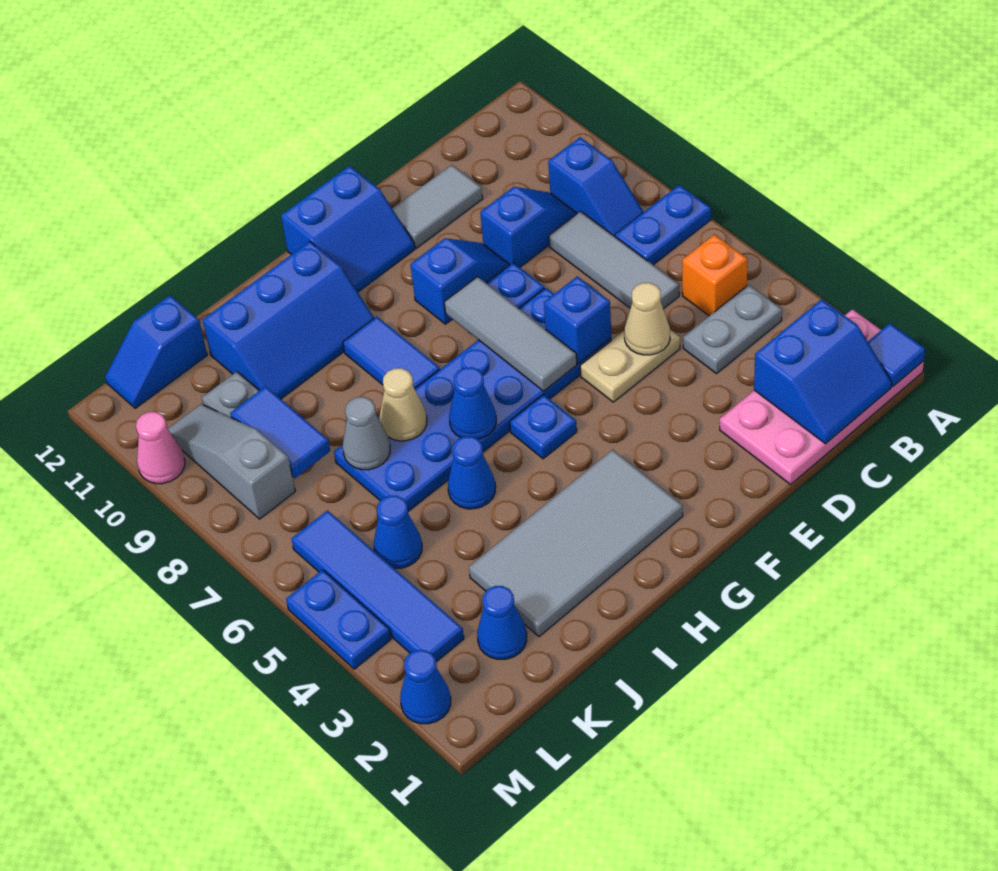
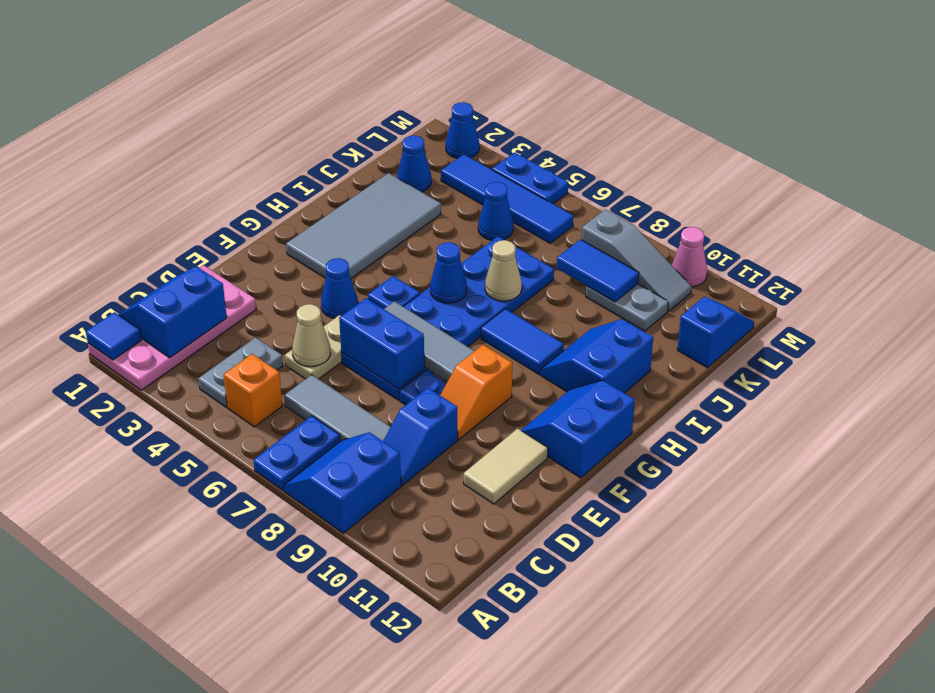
blue 1x2 slope [548,137,644,236] -> blue 2x2 slope [284,432,401,533]
grey 1x2 tile [392,165,483,248] -> tan 1x2 tile [464,429,548,504]
blue 1x1 brick [544,276,611,363] -> blue 1x2 brick [339,298,424,389]
blue 1x2 slope [410,238,510,324] -> orange 1x2 slope [440,345,512,440]
blue 2x3 slope [203,241,374,399] -> blue 2x2 slope [541,319,653,393]
blue 1x1 cone [448,436,496,509] -> blue 1x1 cone moved to [321,258,358,318]
grey 1x1 cone [343,397,390,470] -> none

